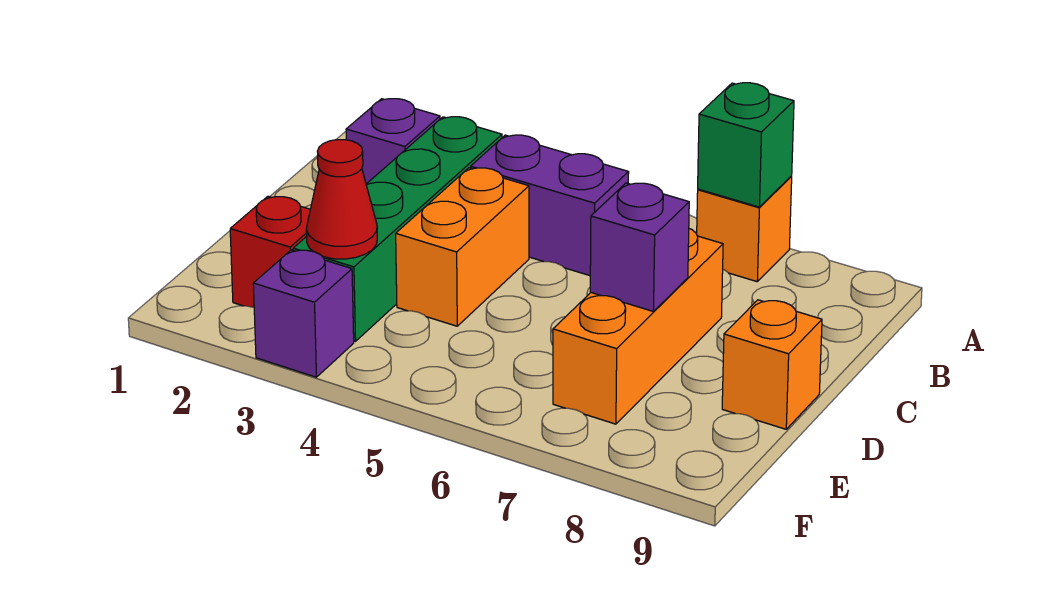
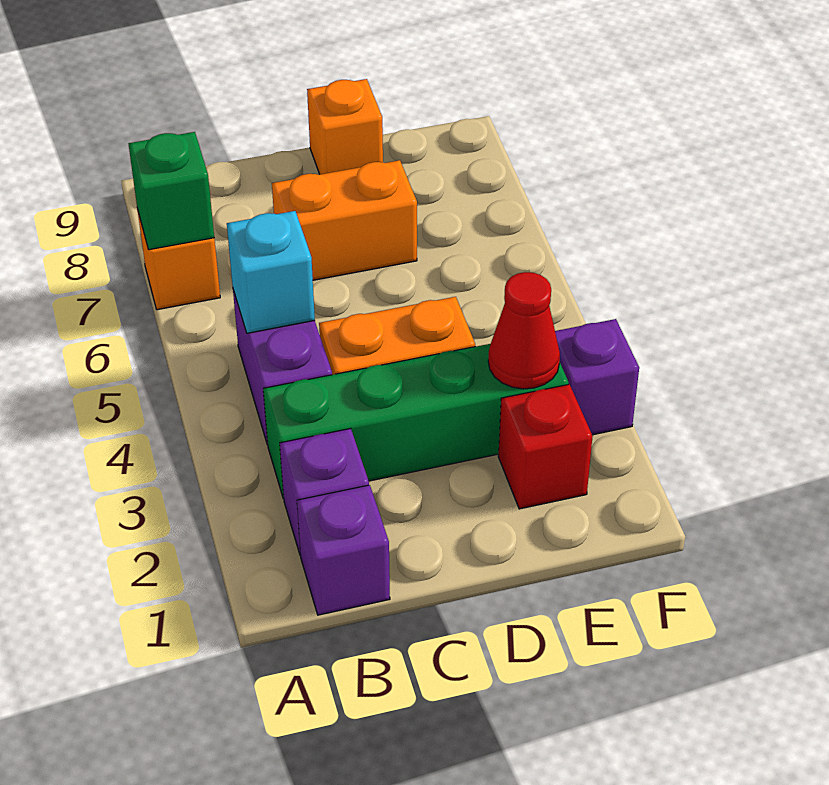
none -> cyan 1x1 brick [227,211,315,333]
orange 1x3 brick [553,229,723,424] -> orange 1x2 brick [272,160,417,280]
purple 1x1 brick [590,183,689,312] -> purple 1x1 brick moved to [297,485,390,615]

